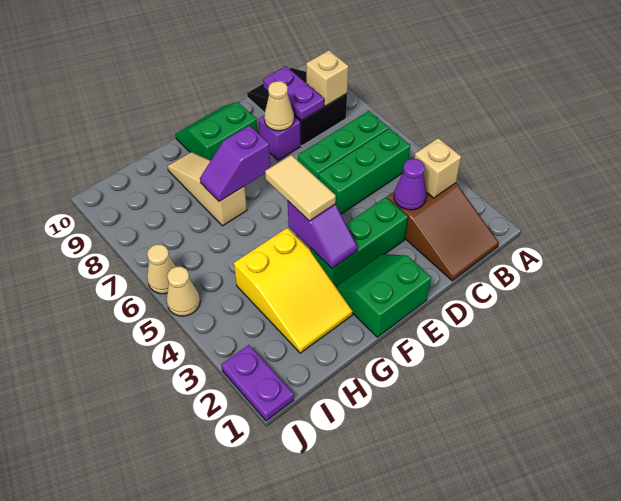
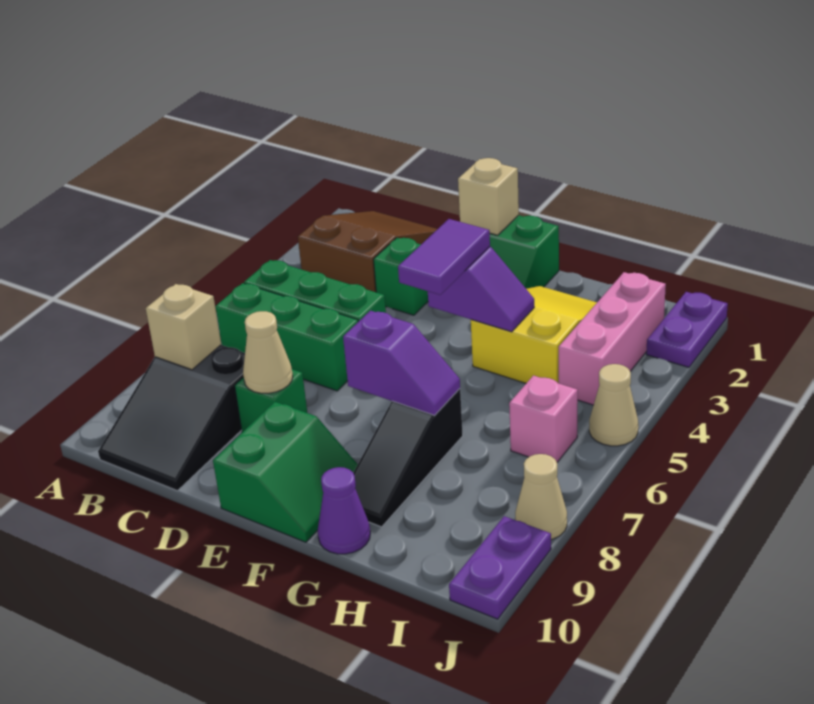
tan 1x1 brick [414,138,461,198] -> tan 1x1 brick moved to [458,158,519,235]
purple 1x1 cone [394,159,426,210] -> purple 1x1 cone moved to [318,467,370,554]
purple 1x2 plate [263,66,324,121] -> purple 1x2 plate moved to [449,516,551,619]
green 1x3 brick [310,197,408,287] -> green 1x1 brick [373,238,428,315]
purple 1x1 brick [259,116,301,160] -> green 1x1 brick [235,369,307,432]
green 2x2 slope [175,102,257,161] -> green 2x2 slope turned to [213,402,358,542]
purple 1x2 slope [288,201,358,269] -> purple 1x2 slope turned to [428,247,534,332]
tan 1x2 tile [265,155,336,221] -> purple 1x2 tile [398,219,490,295]
tan 1x3 slope [167,152,247,226] -> black 1x3 slope [353,389,463,527]
none -> pink 1x3 brick [559,272,666,405]
none -> pink 1x1 brick [509,376,578,462]
tan 1x1 cone [147,244,176,294] -> tan 1x1 cone moved to [515,454,567,540]

